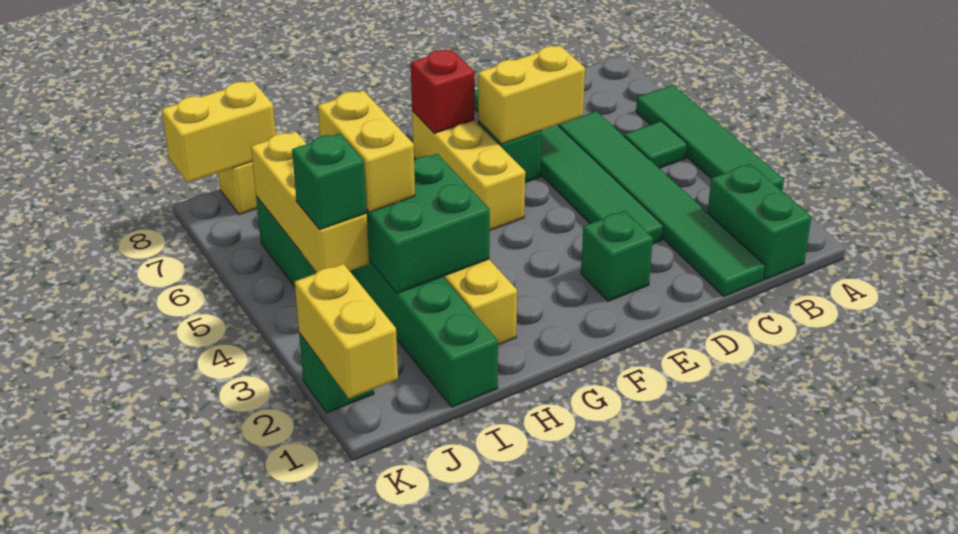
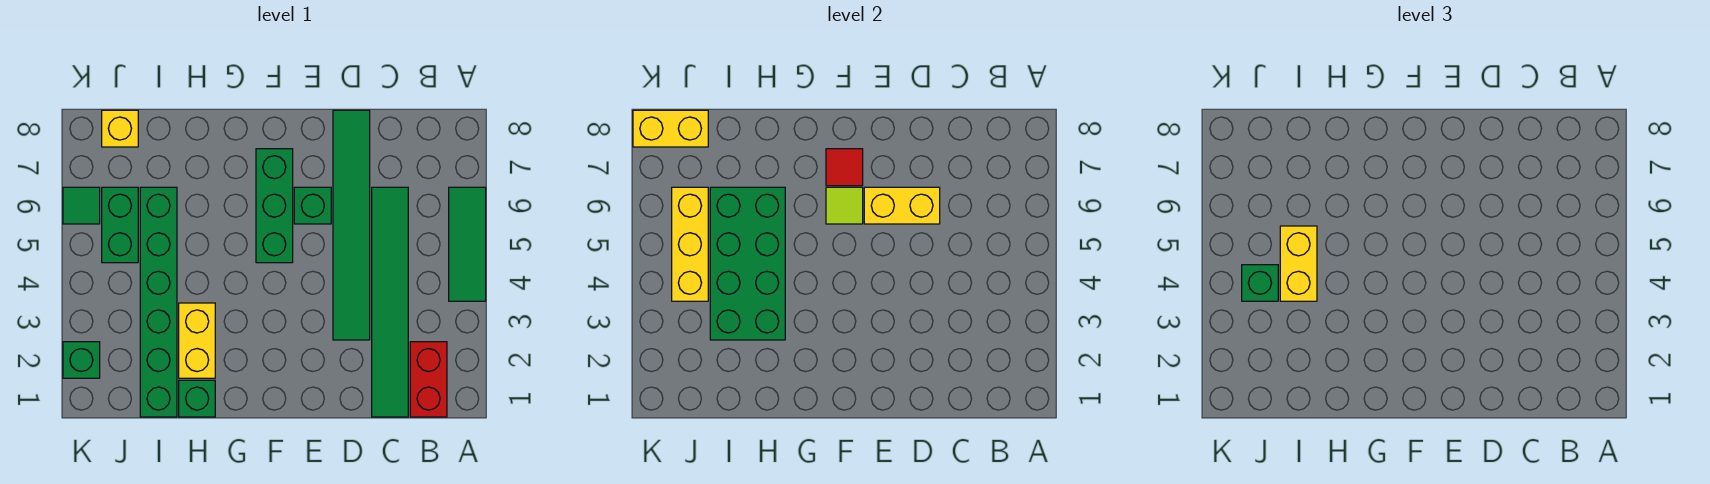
green 1x4 tile [636,85,784,191] -> green 1x3 tile [449,187,486,301]
green 1x2 brick [708,164,811,279] -> red 1x2 brick [410,342,447,417]
green 1x1 tile [624,121,687,168] -> green 1x1 tile moved to [63,187,100,224]
green 1x1 brick [581,211,653,301] -> green 1x1 brick moved to [179,380,215,417]
yellow 1x3 brick [412,111,525,230] -> green 1x3 brick [256,149,293,263]
none -> lime 1x1 tile [826,187,863,224]
red 1x1 brick [411,49,475,133] -> red 1x1 tile [826,149,863,186]
green 2x2 brick [367,154,490,293] -> green 2x4 brick [710,187,785,340]
yellow 1x2 brick [295,264,398,399] -> none

